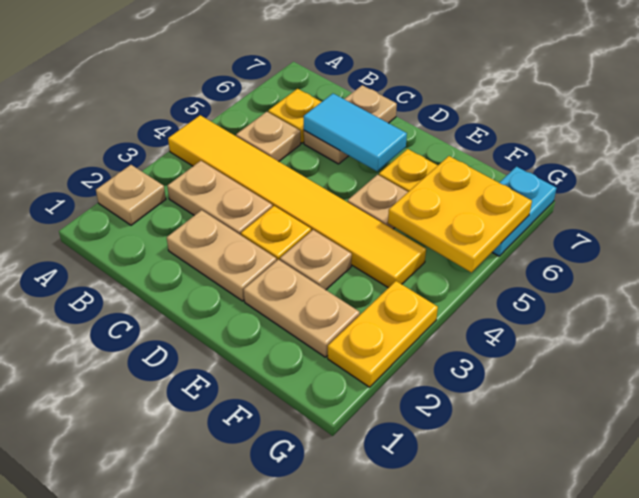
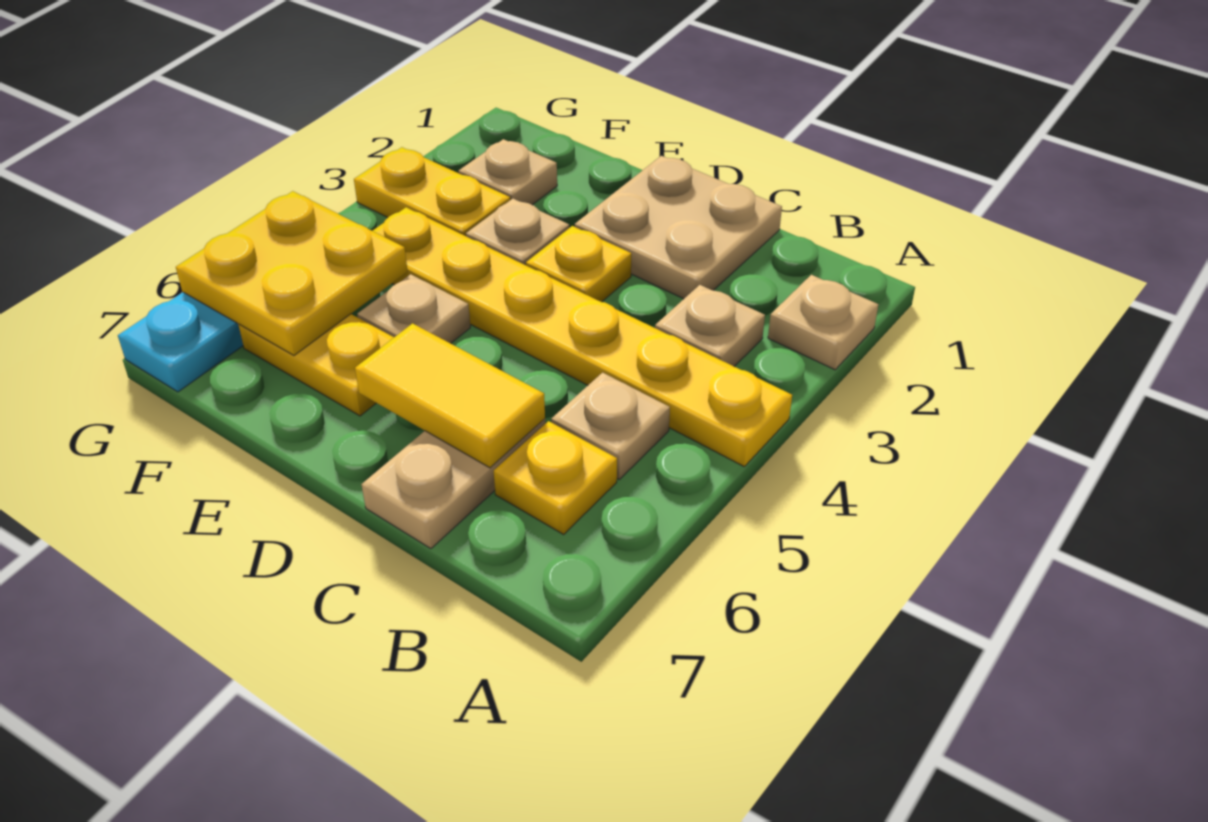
yellow 1x6 tile [168,115,426,288] -> yellow 1x6 plate [373,207,792,466]
tan 1x2 plate [167,161,272,235] -> tan 1x1 plate [655,285,765,366]
tan 1x2 plate [167,210,276,301] -> tan 2x2 plate [575,156,782,299]
cyan 1x2 tile [304,94,407,171] -> yellow 1x2 tile [355,323,545,468]
tan 1x2 plate [244,259,360,357] -> tan 1x1 plate [459,139,557,205]
yellow 1x2 plate [328,281,438,387] -> yellow 1x2 plate turned to [354,147,510,236]

